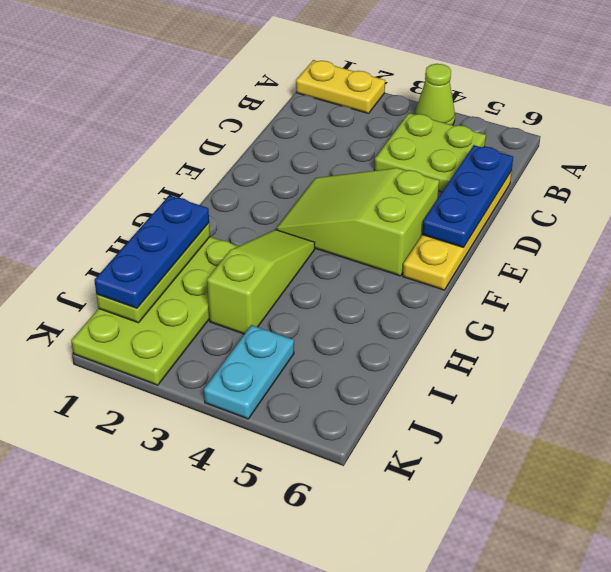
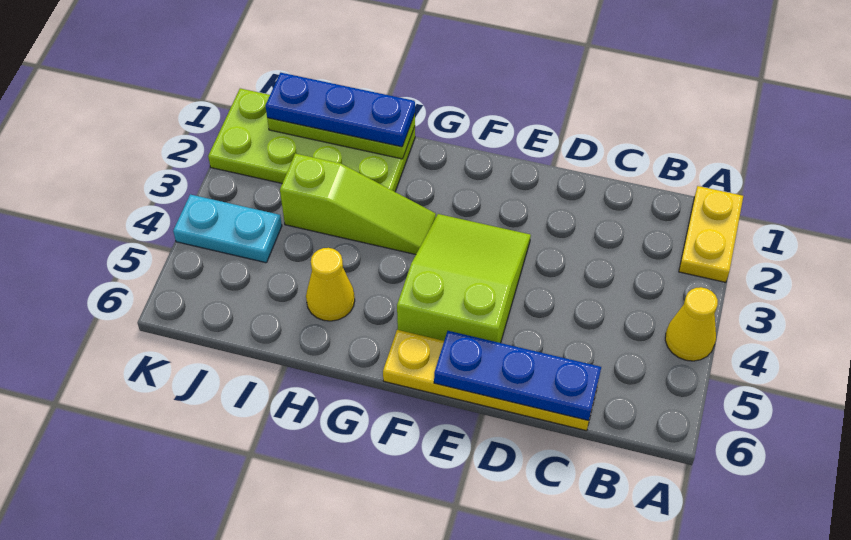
lime 1x1 cone [415,64,455,125] -> yellow 1x1 cone [665,287,718,361]
lime 2x2 plate [374,113,486,192] -> none
none -> yellow 1x1 cone [306,248,355,321]

